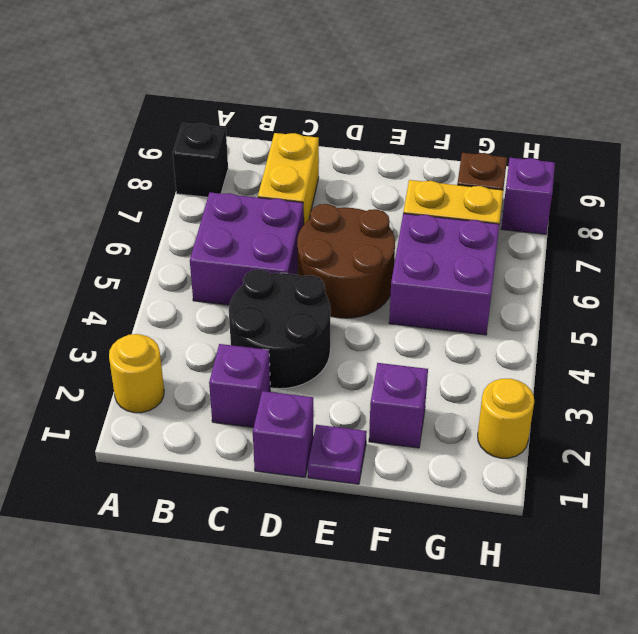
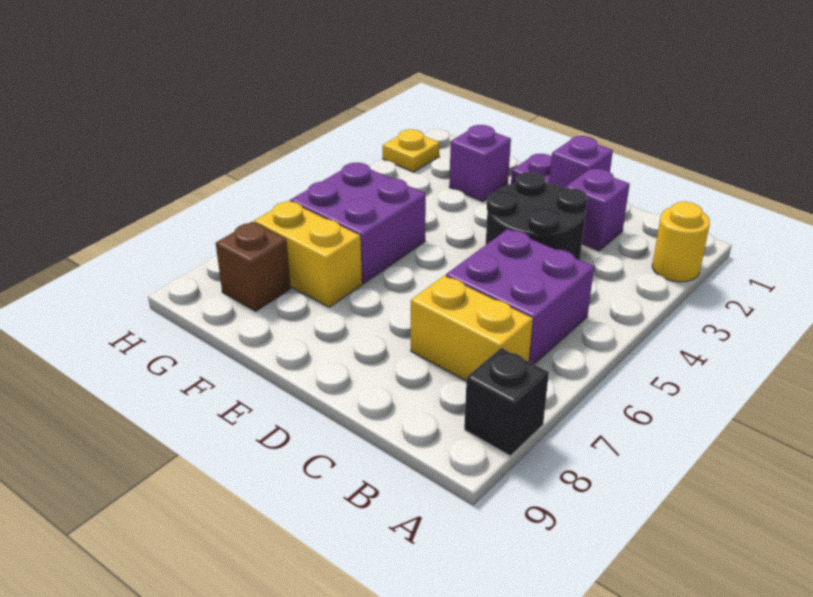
yellow 1x2 brick [258,133,319,224] -> yellow 1x2 brick turned to [411,276,533,381]
brown 2x2 round brick [297,204,395,318] -> none
yellow 1x1 round brick [478,379,534,458] -> yellow 1x1 plate [383,129,440,172]
purple 1x1 brick [501,158,555,234] -> none

